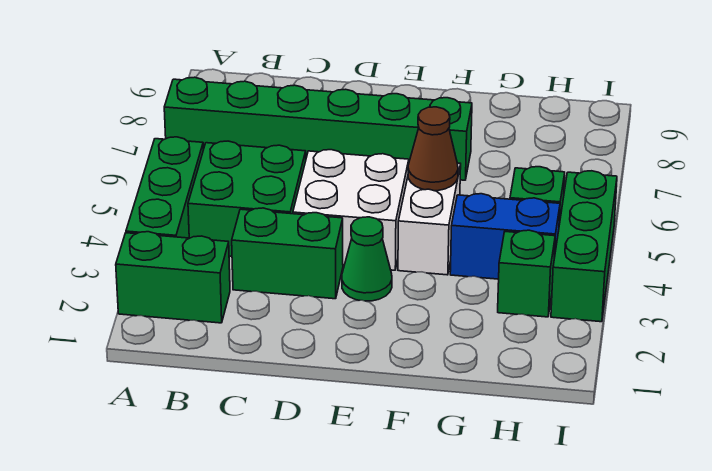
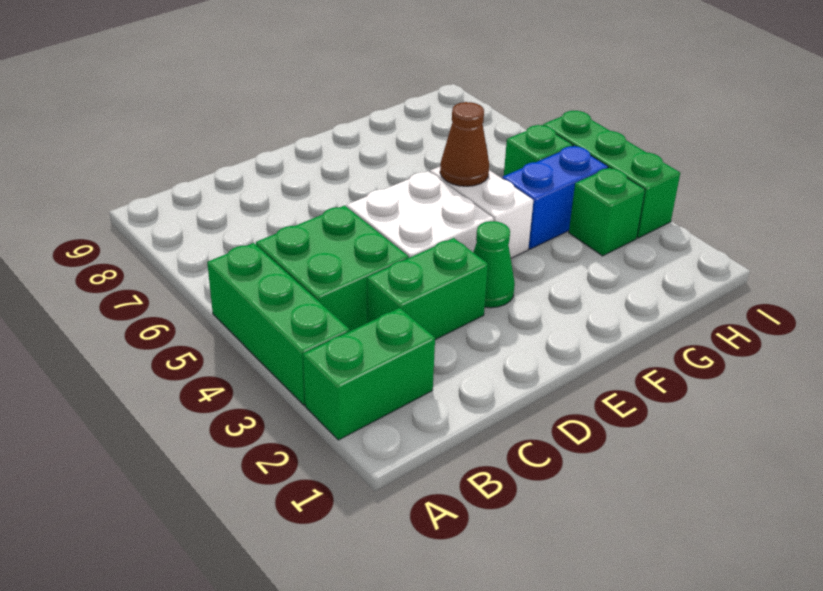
green 1x6 brick [164,77,472,180] -> none

